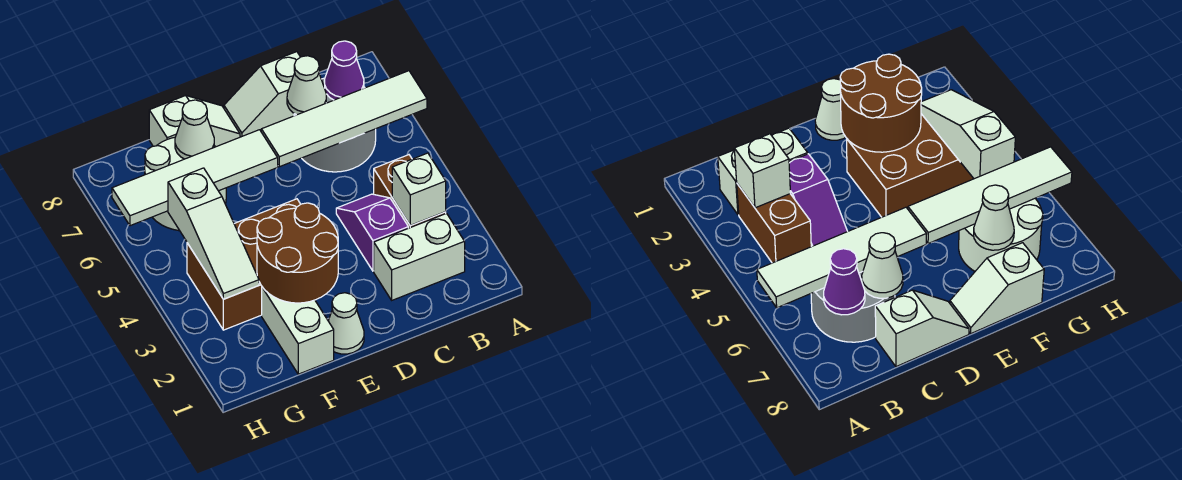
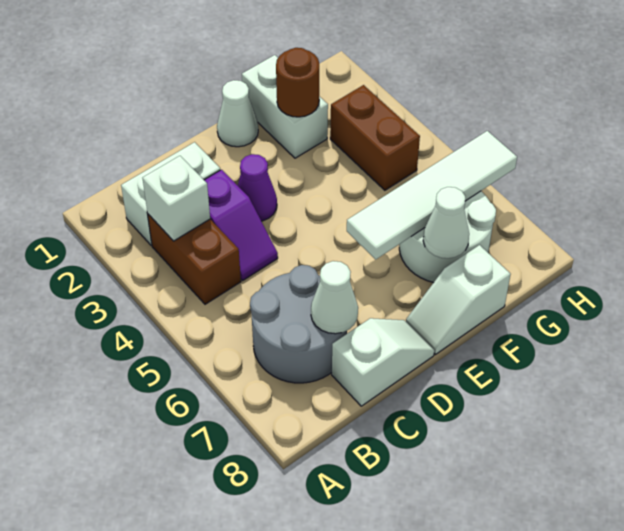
white 1x4 tile [261,71,427,167] -> none
purple 1x1 cone [325,41,364,100] -> purple 1x1 cone moved to [238,154,277,221]
brown 2x2 round brick [257,203,338,303] -> brown 1x1 round brick [276,48,319,117]
brown 2x3 brick [187,199,301,330] -> brown 1x2 brick [330,85,420,190]
white 1x3 slope [168,168,259,299] -> none

